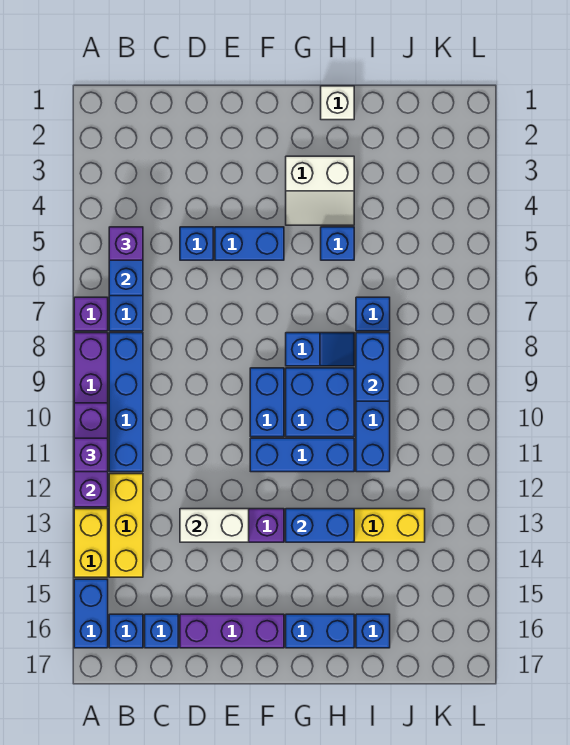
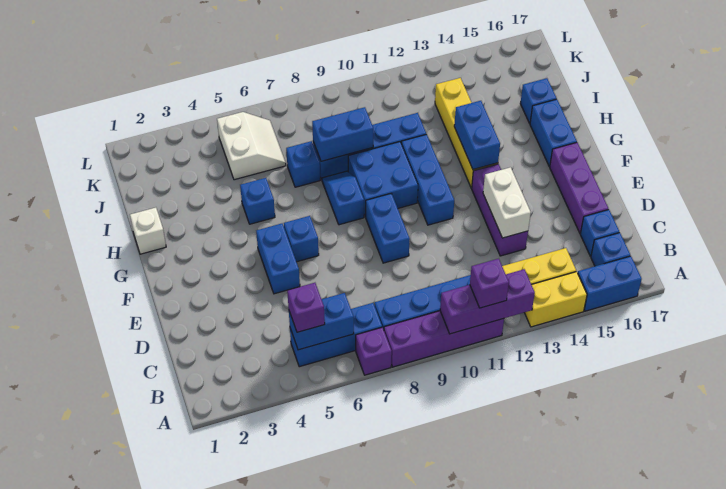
blue 1x1 brick [180,227,213,260] -> blue 1x1 brick moved to [284,216,319,262]
blue 1x2 brick [250,368,284,437] -> blue 1x2 brick turned to [366,194,410,263]
white 2x2 slope [286,156,354,225] -> white 2x2 slope moved to [217,112,286,180]

